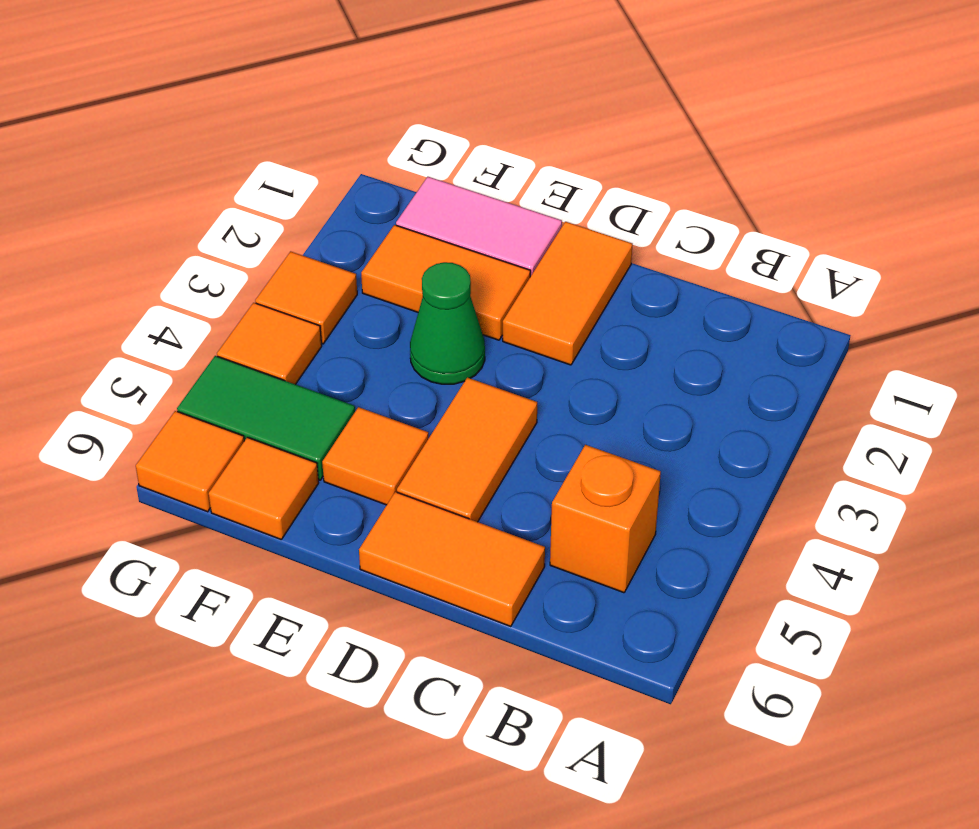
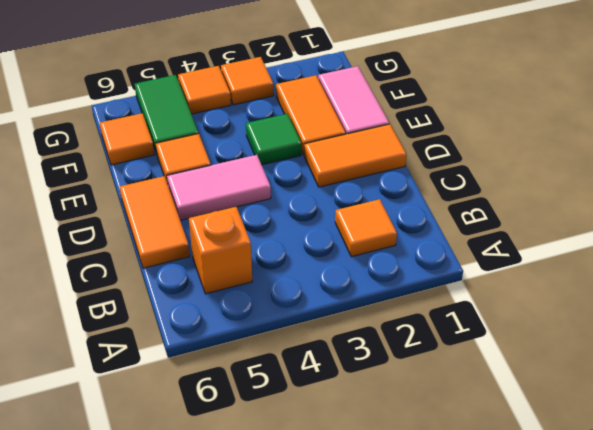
orange 1x2 tile [397,377,537,522] -> pink 1x2 tile [167,155,271,220]
green 1x1 cone [410,262,485,384] -> green 1x1 tile [246,114,301,165]
orange 1x1 tile [136,411,244,512] -> orange 1x1 tile moved to [335,199,397,257]

